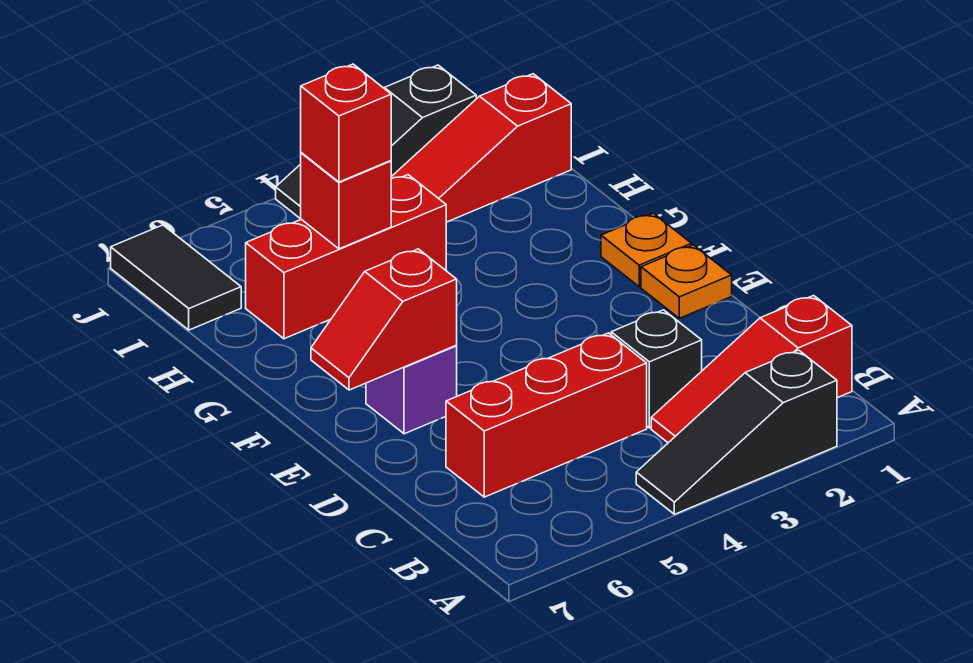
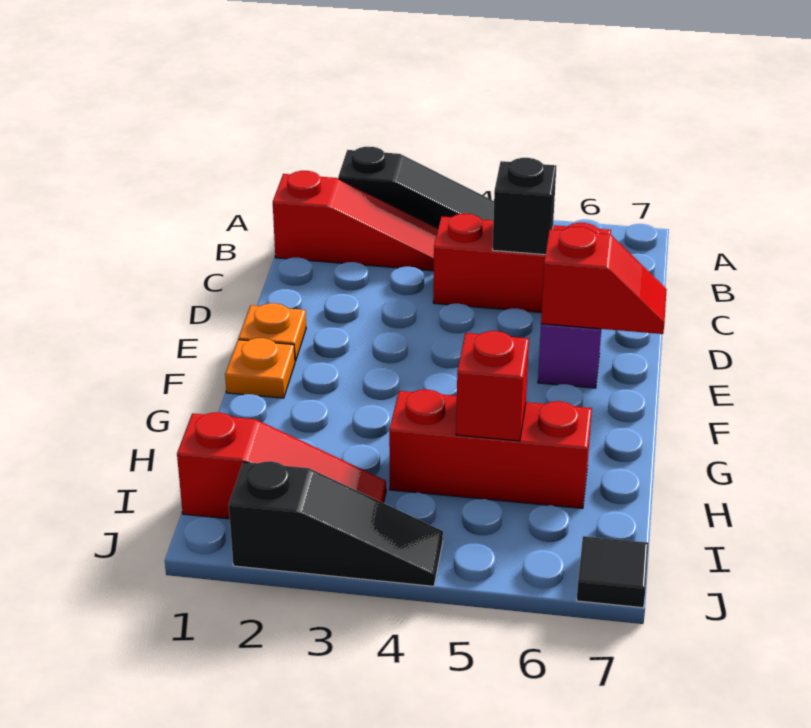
black 1x1 brick [611,310,702,428] -> black 1x1 brick moved to [492,158,556,255]
red 1x1 brick [301,64,391,182] -> none
black 1x2 tile [111,225,241,330] -> black 1x1 tile [577,536,649,608]

